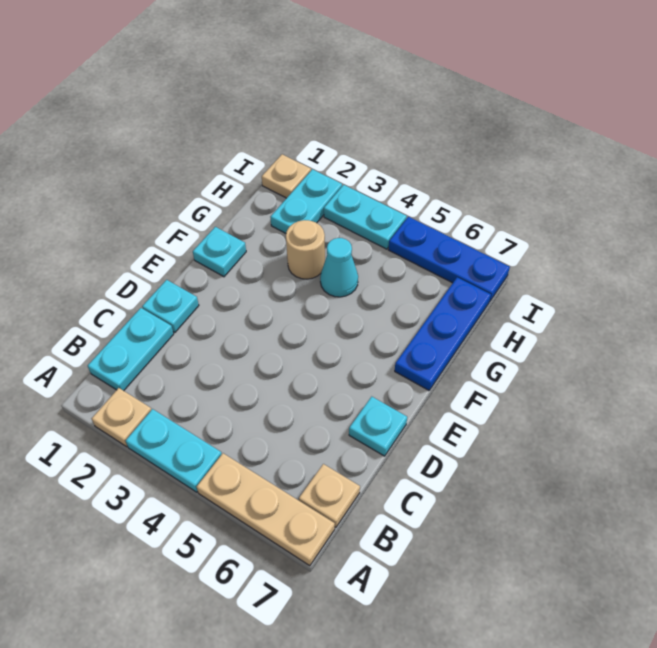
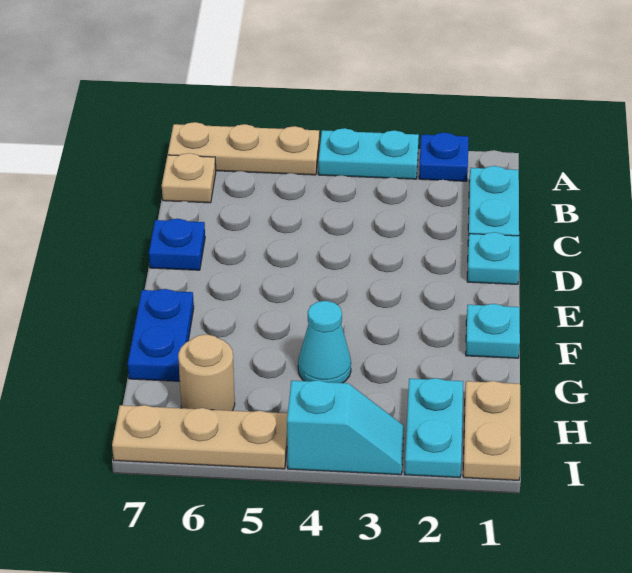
tan 1x1 plate [91,388,151,447] -> blue 1x1 plate [419,133,469,181]
cyan 1x1 plate [349,397,407,456] -> blue 1x1 plate [149,219,205,270]
blue 1x3 plate [395,277,491,390] -> blue 1x2 plate [128,289,194,381]
tan 1x1 round brick [286,220,325,279] -> tan 1x1 round brick moved to [178,334,235,411]
tan 1x1 plate [262,154,311,198] -> tan 1x2 plate [463,381,521,480]
cyan 1x2 plate [324,185,407,249] -> cyan 1x2 slope [287,380,404,475]
blue 1x3 plate [388,217,510,302] -> tan 1x3 plate [112,405,288,469]

